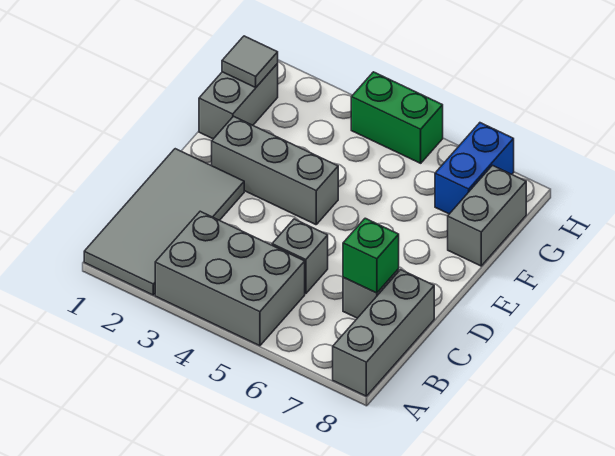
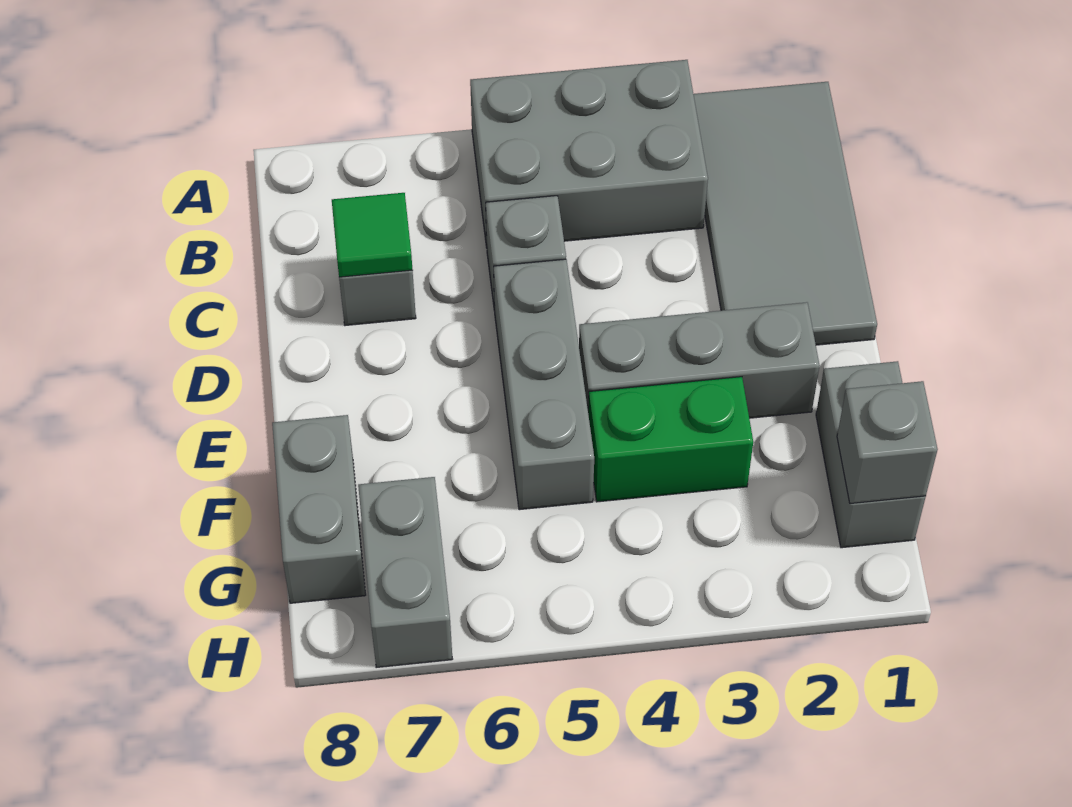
grey 1x3 brick [333,270,434,396] -> grey 1x3 brick moved to [494,259,594,510]
green 1x1 brick [343,218,399,293] -> green 1x1 tile [332,193,412,277]
grey 1x1 tile [222,36,278,87] -> grey 1x1 brick [837,381,938,504]
blue 1x2 brick [435,123,514,214] -> grey 1x2 brick [358,477,452,668]
green 1x2 brick [351,72,443,163] -> green 1x2 brick moved to [588,377,753,502]

